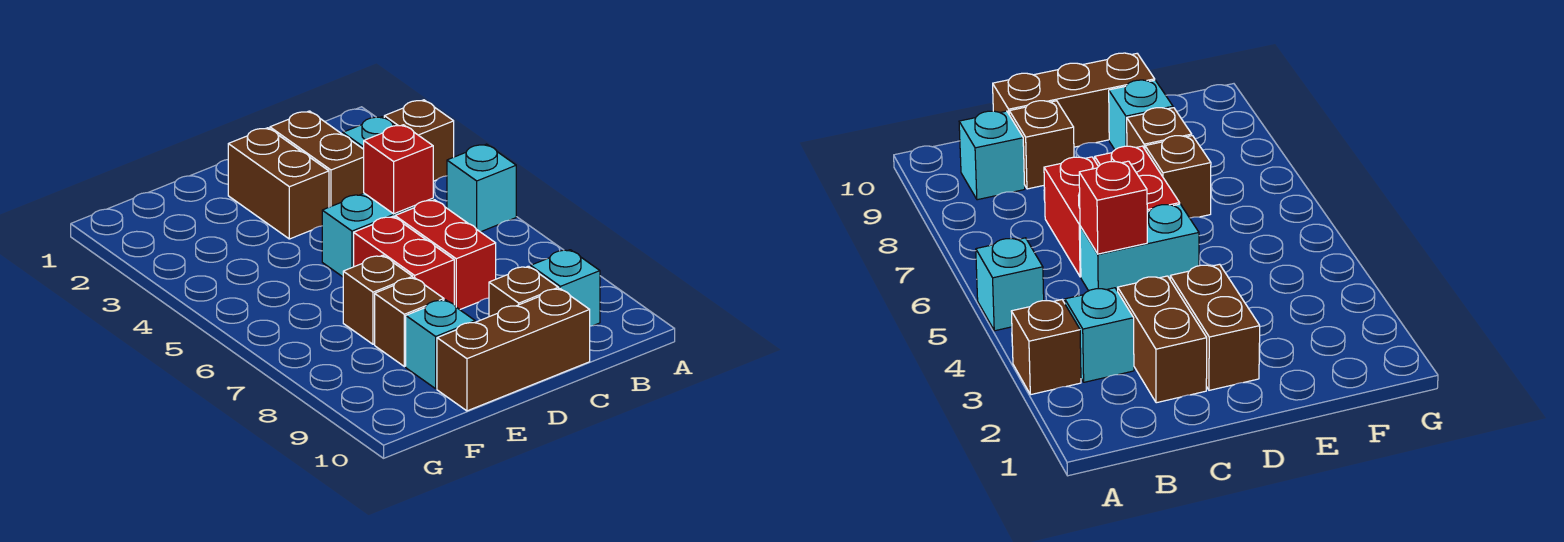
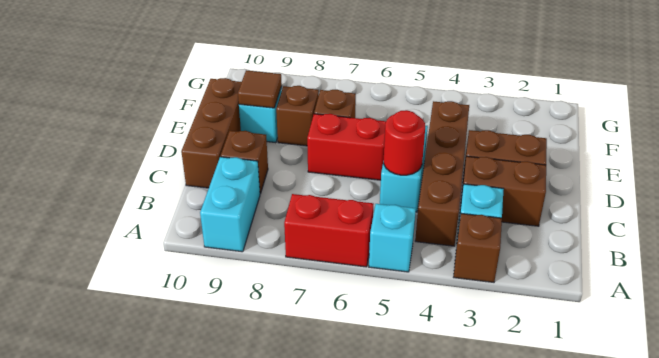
none -> brown 1x4 brick [415,101,469,246]
cyan 1x1 brick [531,250,600,326] -> cyan 1x2 brick [200,157,260,252]
red 1x1 brick [364,125,433,214] -> red 1x1 round brick [384,110,425,175]
red 1x2 brick [395,200,496,310] -> red 1x2 brick moved to [284,194,373,267]
none -> brown 1x1 tile [238,70,282,108]

